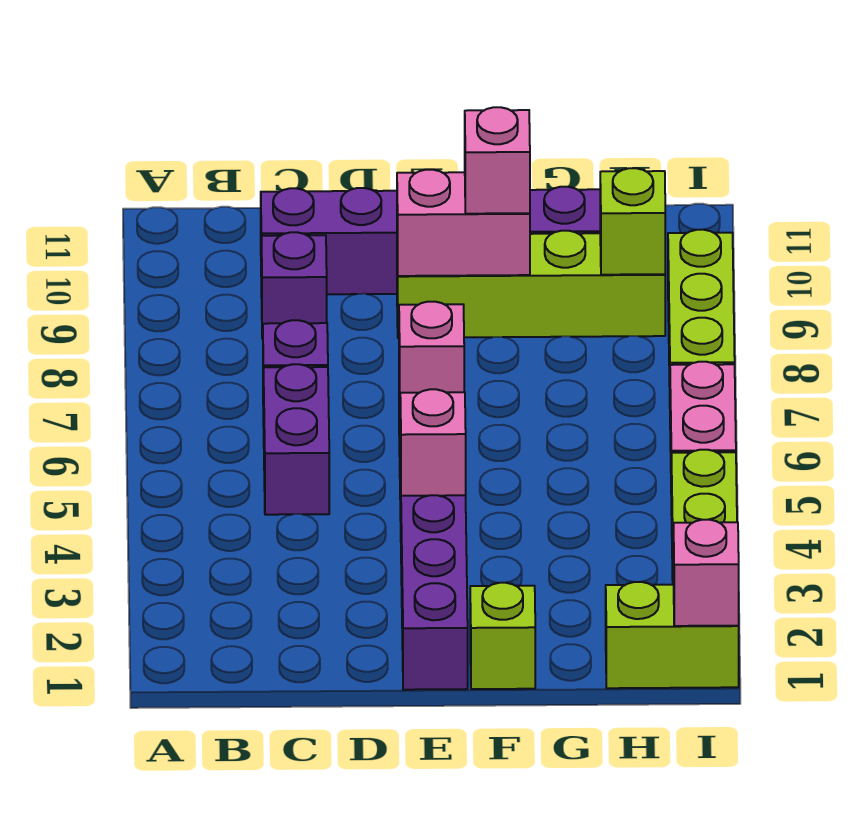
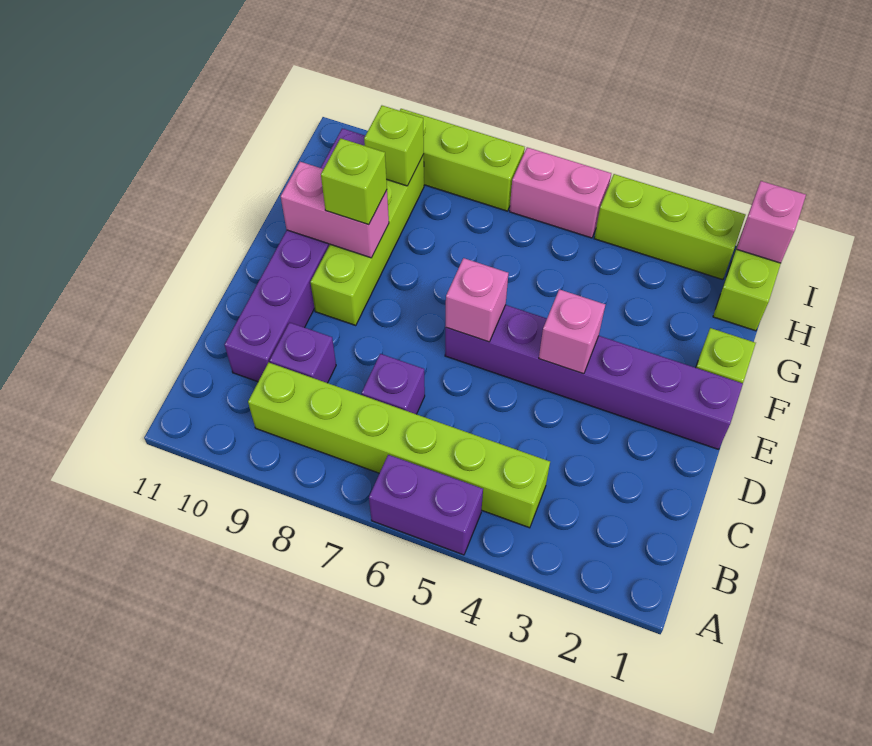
none -> lime 1x6 brick [248,362,550,528]
purple 1x2 brick [264,364,329,515] -> purple 1x2 brick moved to [369,455,483,555]
pink 1x2 brick [397,170,530,276] -> pink 1x2 brick turned to [281,162,389,258]
pink 1x1 brick [465,107,530,214] -> lime 1x1 brick [321,138,387,225]

